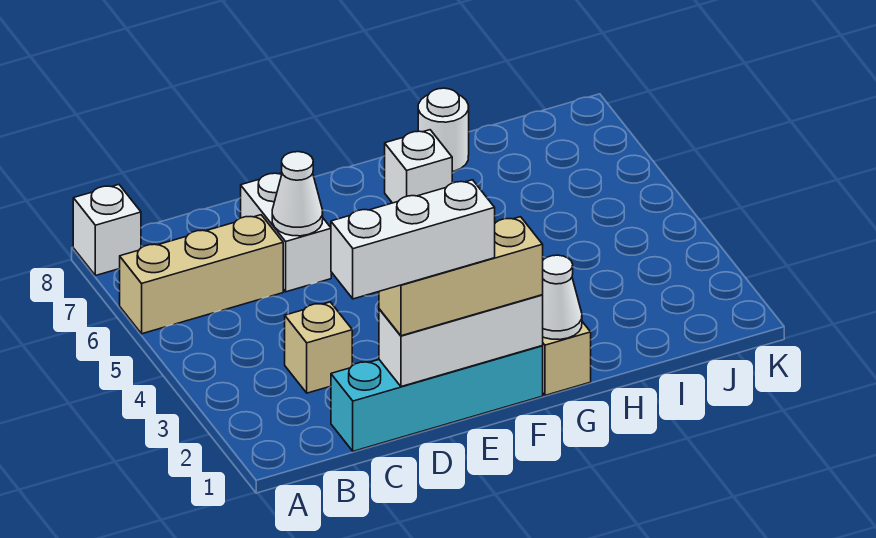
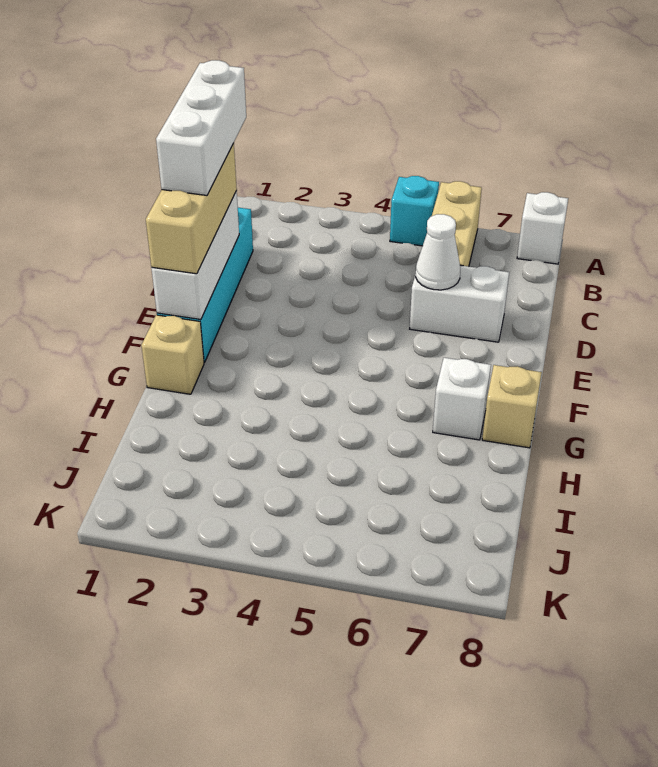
none -> cyan 1x1 brick [390,176,439,246]
tan 1x1 brick [285,302,352,393] -> tan 1x1 brick moved to [482,365,542,448]
white 1x1 cone [543,255,582,340] -> none
white 1x1 round brick [418,88,469,171] -> none

